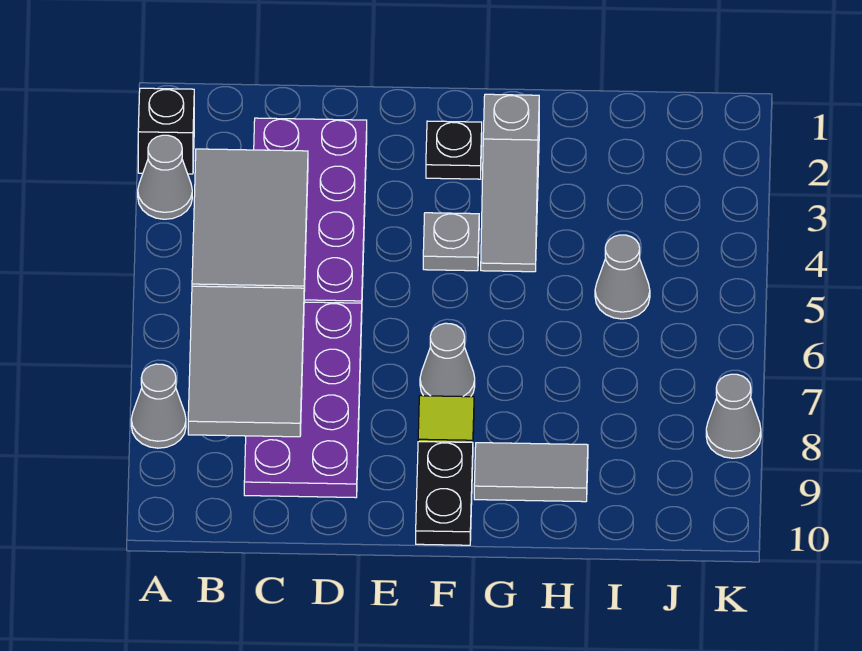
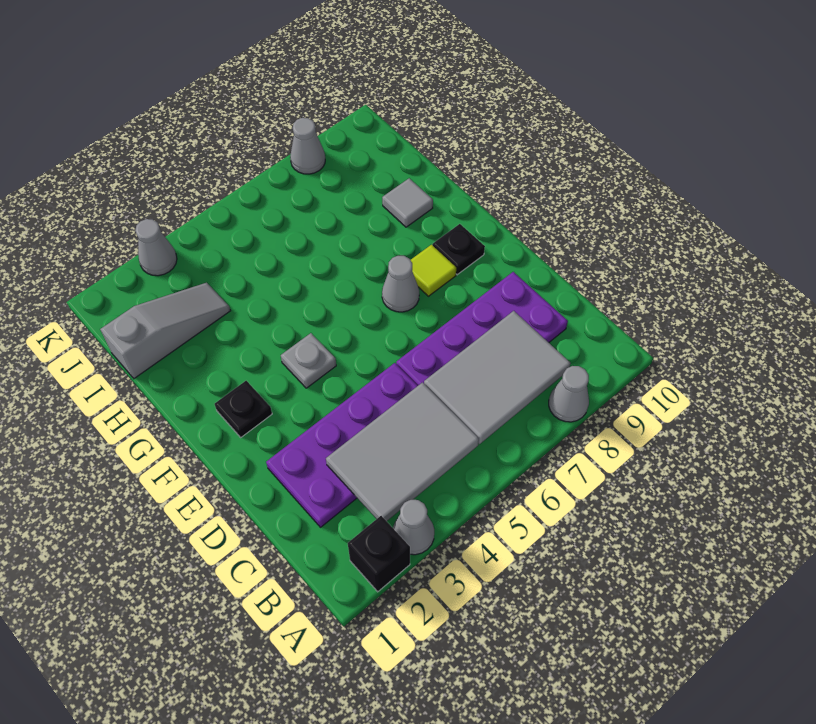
black 1x2 plate [416,442,473,545] -> black 1x1 plate [433,224,485,275]
grey 1x3 slope [481,94,539,272] -> grey 1x3 slope moved to [100,283,230,378]
grey 1x2 tile [474,443,588,502] -> grey 1x1 tile [382,178,433,227]
grey 1x1 cone [595,235,650,319] -> grey 1x1 cone moved to [135,219,177,276]

